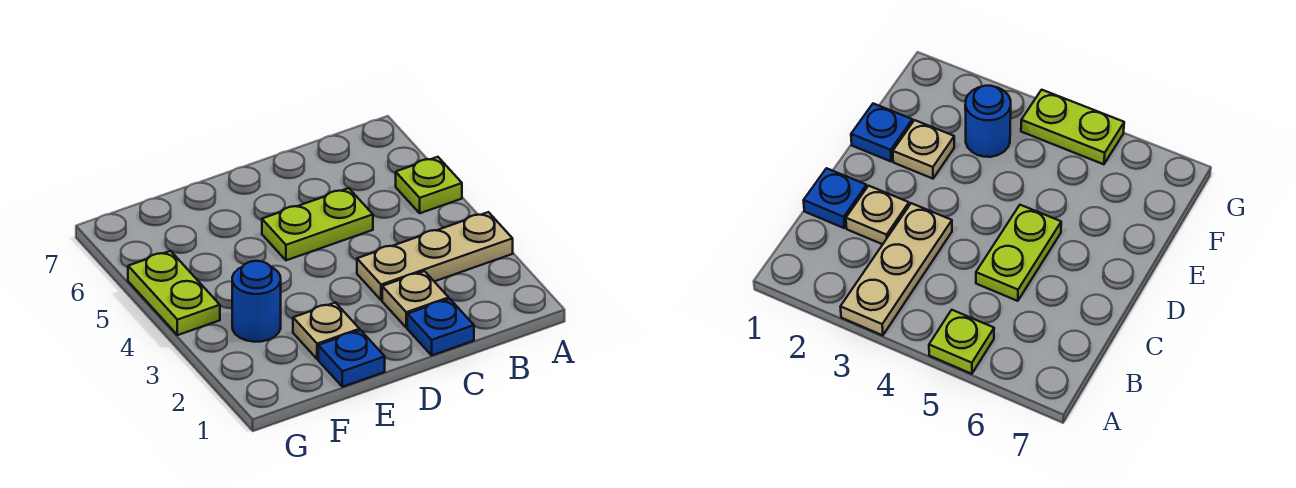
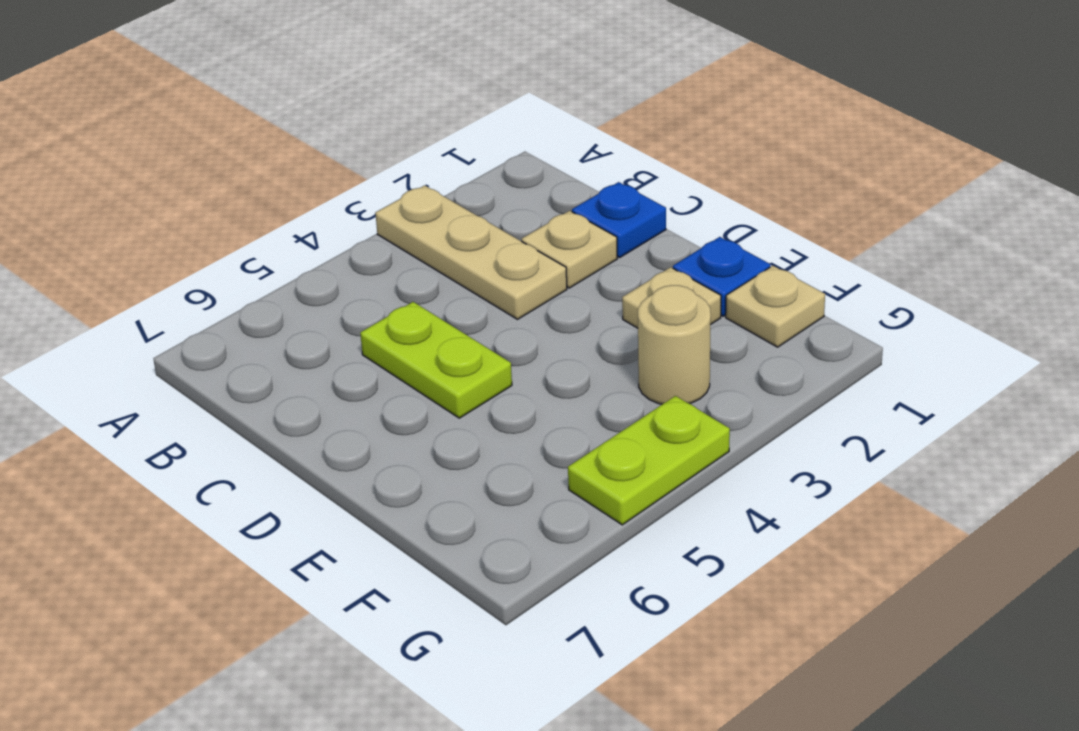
lime 1x1 plate [396,157,462,213] -> none
none -> tan 1x1 plate [726,266,825,347]
blue 1x1 round brick [232,261,281,342] -> tan 1x1 round brick [638,285,711,404]

